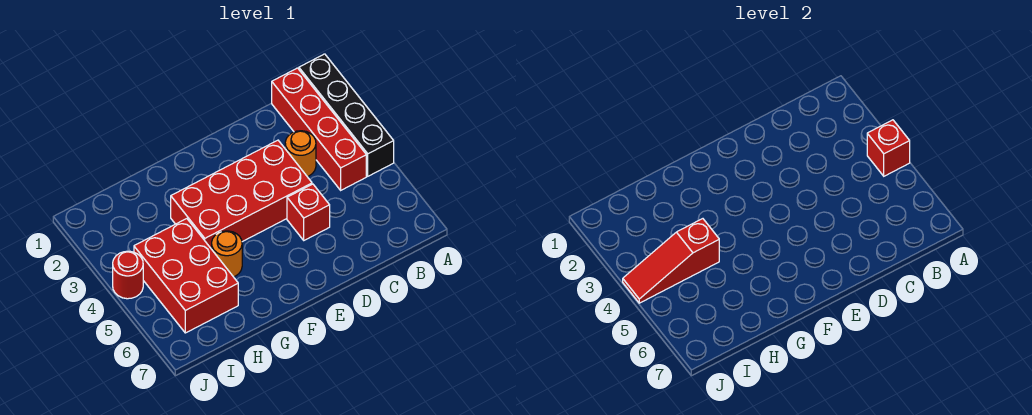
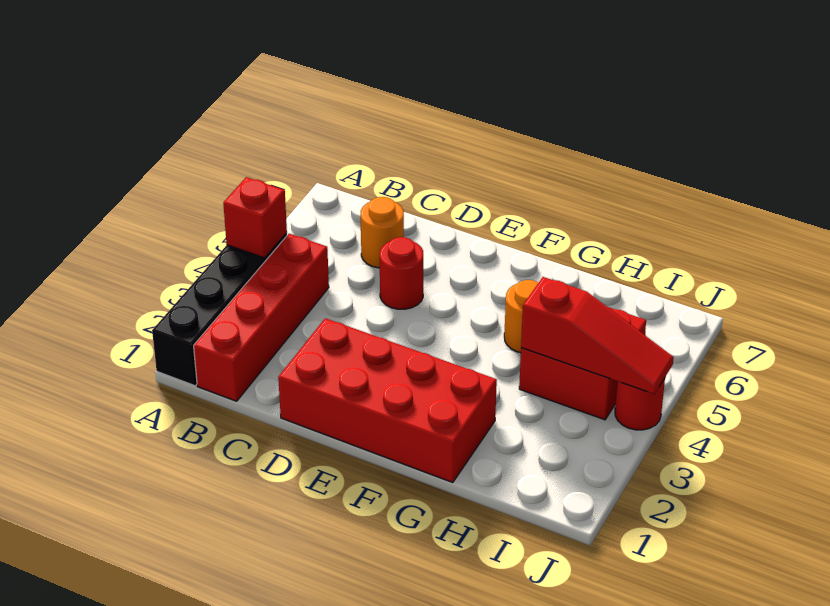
orange 1x1 round brick [285,131,316,177] -> orange 1x1 round brick moved to [361,197,404,268]
red 2x4 brick [171,140,312,249] -> red 2x4 brick moved to [278,318,497,483]
red 1x1 brick [287,184,330,240] -> red 1x1 round brick [380,237,423,309]
red 2x3 brick [134,219,238,333] -> red 2x2 brick [519,307,646,420]

